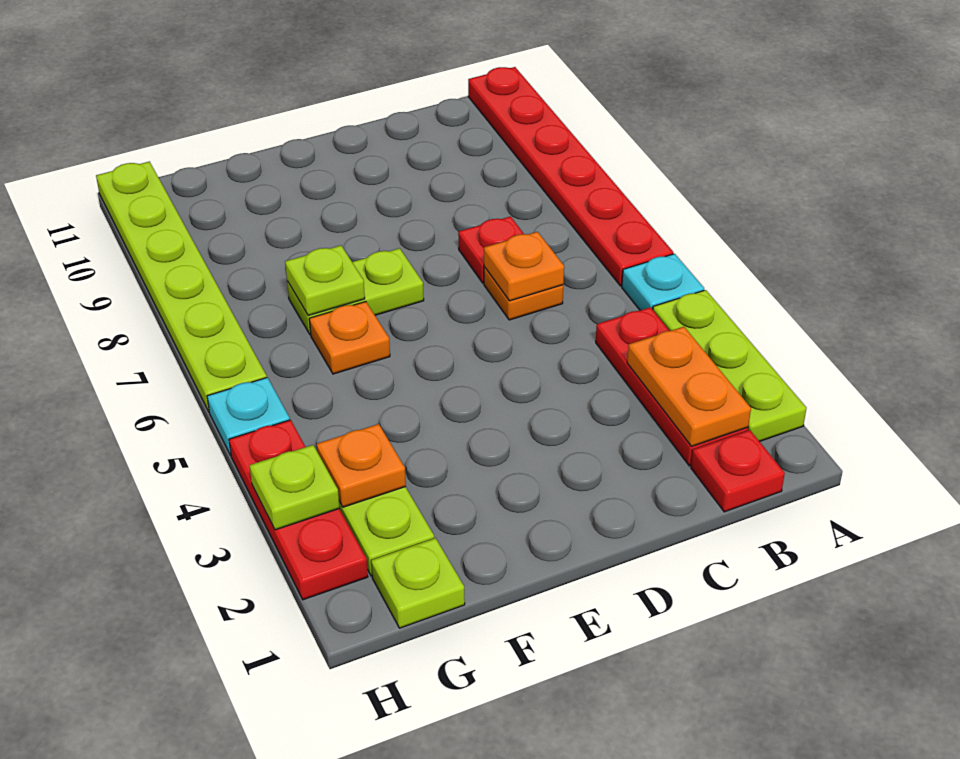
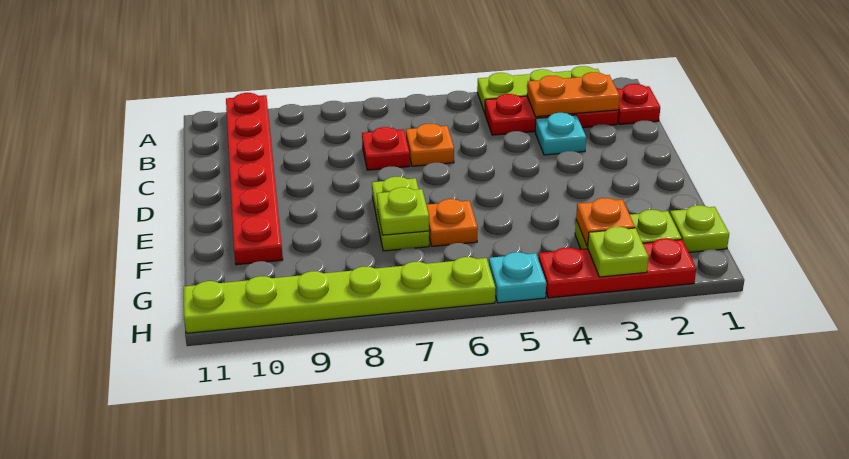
cyan 1x1 plate [622,254,704,310] -> cyan 1x1 plate moved to [535,113,586,155]
red 1x6 plate [468,67,673,286] -> red 1x6 plate turned to [226,93,283,265]
orange 1x1 plate [484,232,564,301] -> none

